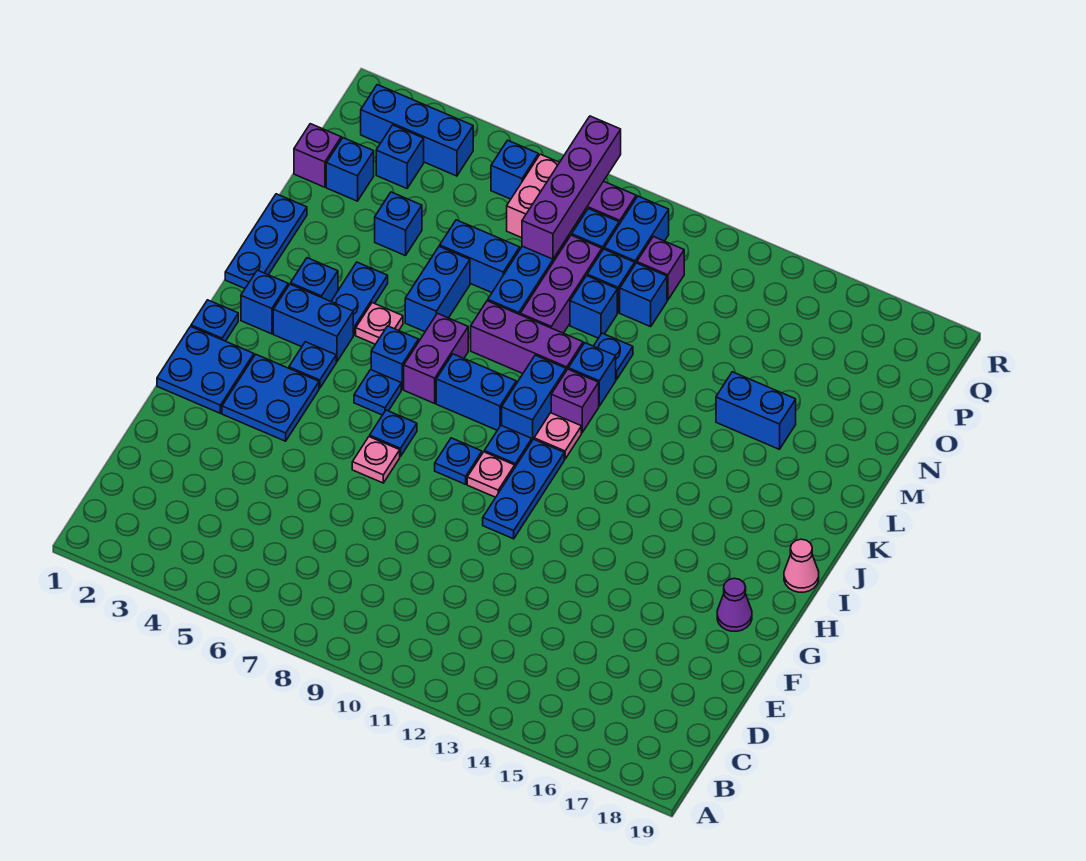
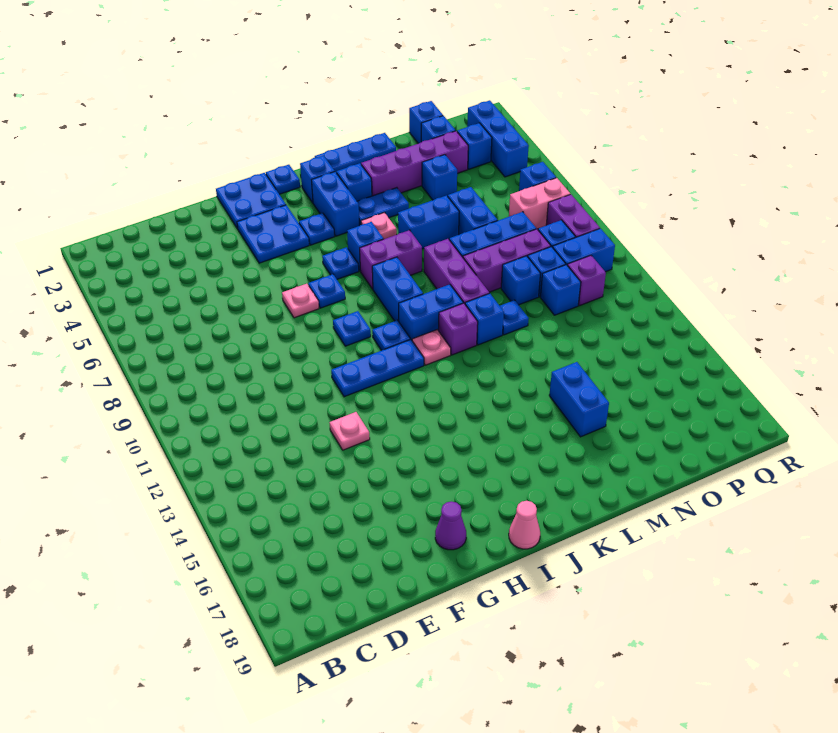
pink 1x1 plate [467,452,515,497] -> pink 1x1 plate moved to [330,412,370,450]
purple 1x1 brick [294,124,341,187] -> blue 1x1 brick [409,101,443,144]
purple 1x4 brick [522,116,621,259] -> purple 1x4 brick moved to [361,131,468,196]

